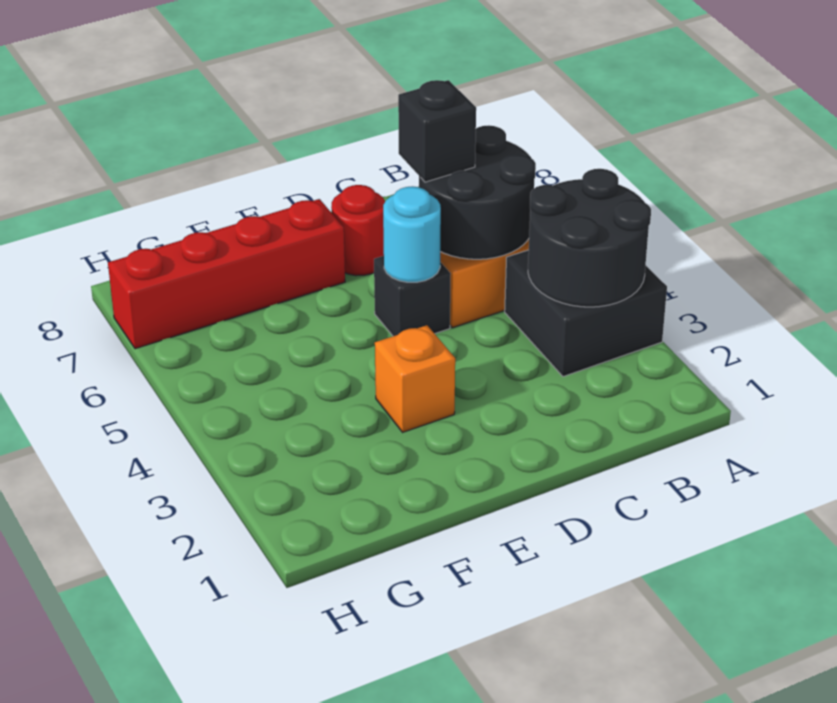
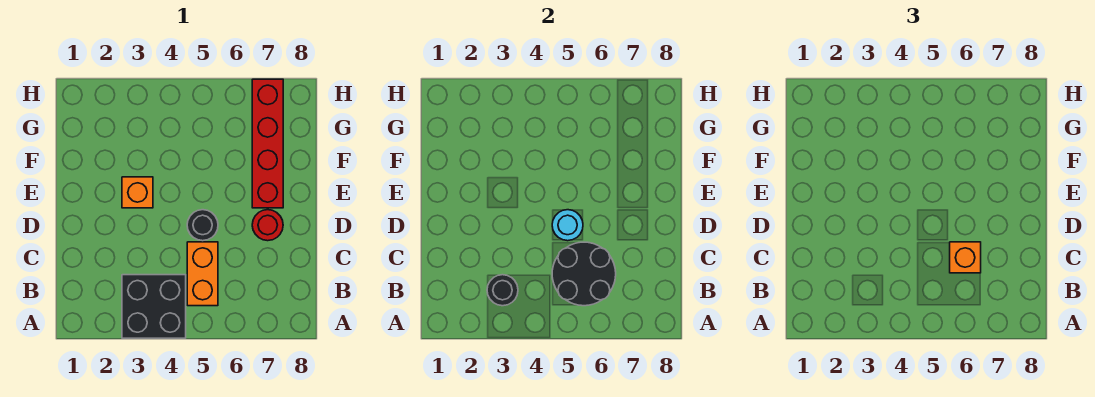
black 2x2 round brick [528,169,651,307] -> black 1x1 round brick [487,275,518,306]
black 1x1 brick [398,80,476,182] -> orange 1x1 brick [950,242,981,273]
black 1x1 brick [374,256,451,336] -> black 1x1 round brick [187,210,218,241]

